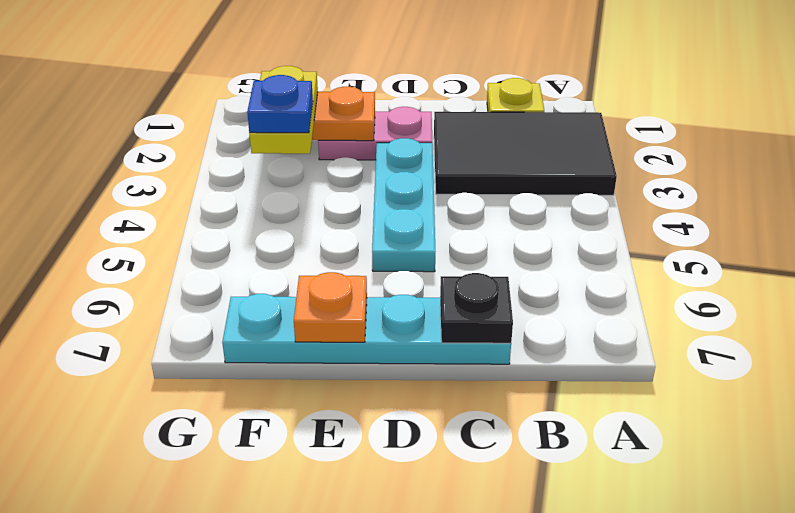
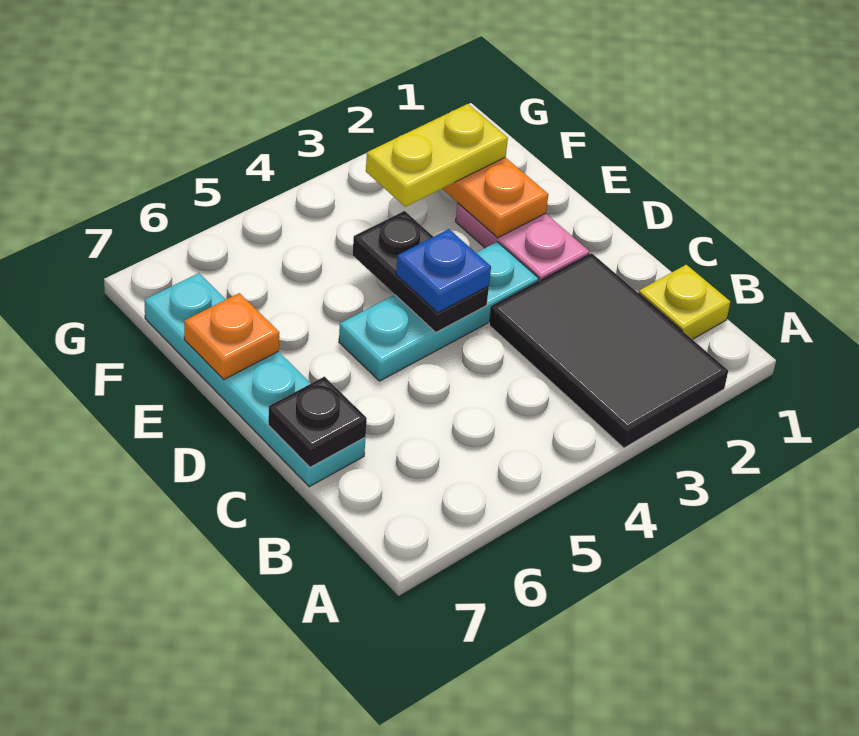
none -> black 1x2 plate [353,211,489,332]
blue 1x1 plate [247,75,313,133] -> blue 1x1 plate moved to [396,229,491,313]

